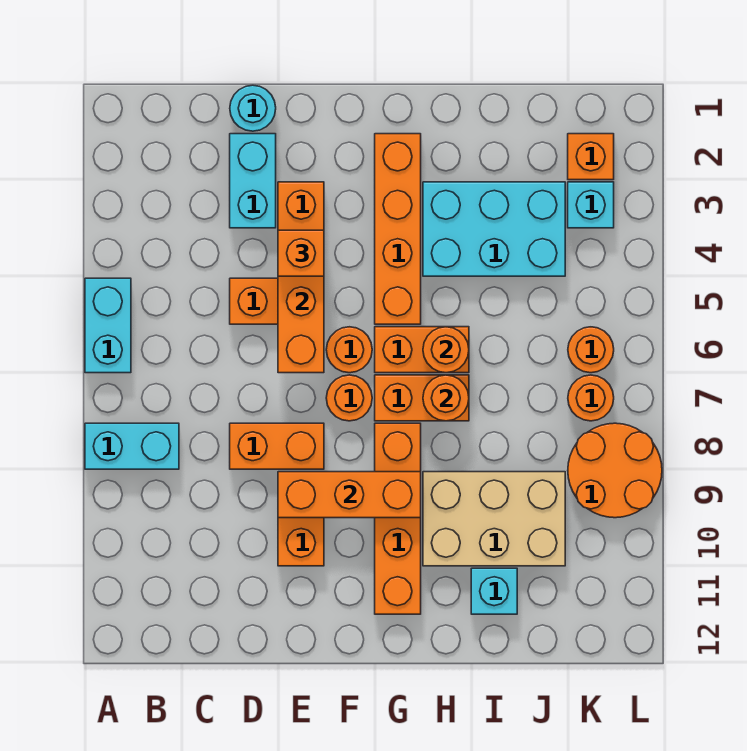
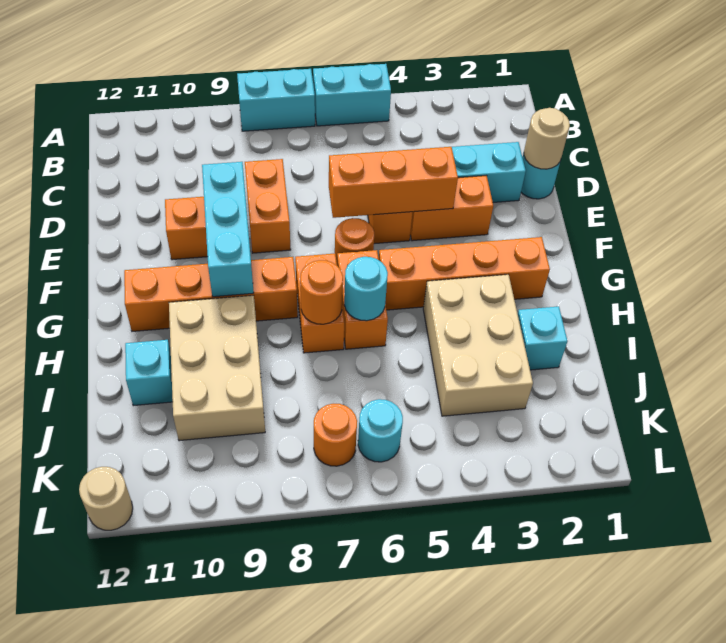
cyan 1x2 brick [85,423,179,469] -> cyan 1x2 brick turned to [237,69,315,131]
none -> tan 1x1 round brick [524,108,570,169]
orange 1x1 brick [278,230,324,276] -> none
orange 1x3 brick [278,472,421,518] -> cyan 1x3 brick [202,162,254,297]
orange 1x1 round brick [326,375,372,421] -> none
cyan 2x3 brick [423,182,565,276] -> tan 2x3 brick [423,275,533,416]
orange 1x1 round brick [423,327,469,373] -> cyan 1x1 round brick [344,257,388,321]
orange 1x1 brick [568,134,614,180] -> none
cyan 1x1 brick [568,182,614,228] -> cyan 1x1 brick moved to [518,306,567,370]
orange 1x1 round brick [568,327,614,373] -> cyan 1x1 round brick [358,399,403,462]
orange 2x2 round brick [568,423,662,518] -> none
none -> tan 1x1 round brick [79,467,133,530]

